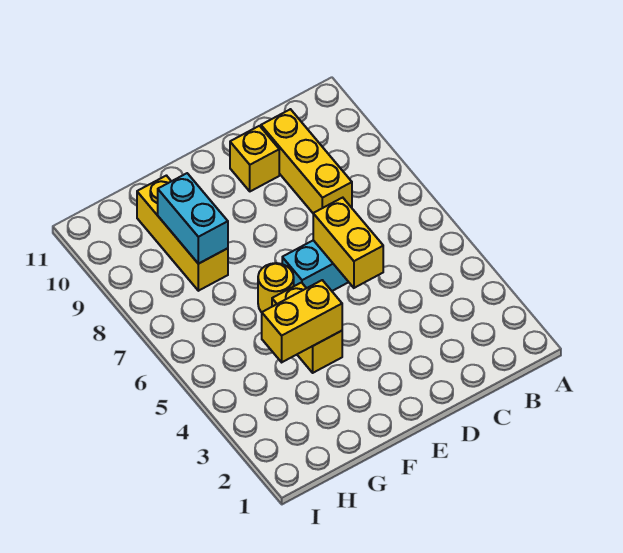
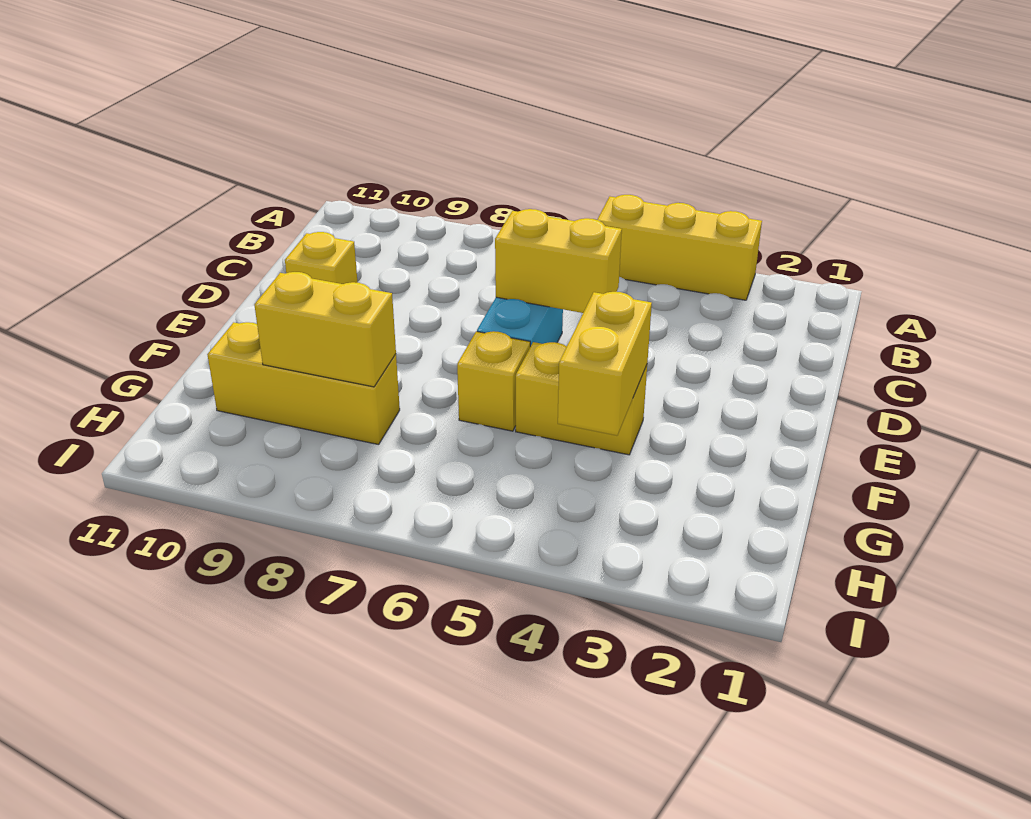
yellow 1x3 brick [261,109,352,213] -> yellow 1x3 brick moved to [597,195,762,300]
yellow 1x1 round brick [258,263,294,312] -> yellow 1x1 brick [457,331,530,431]
cyan 1x2 brick [158,173,228,264] -> yellow 1x2 brick [254,272,396,387]

